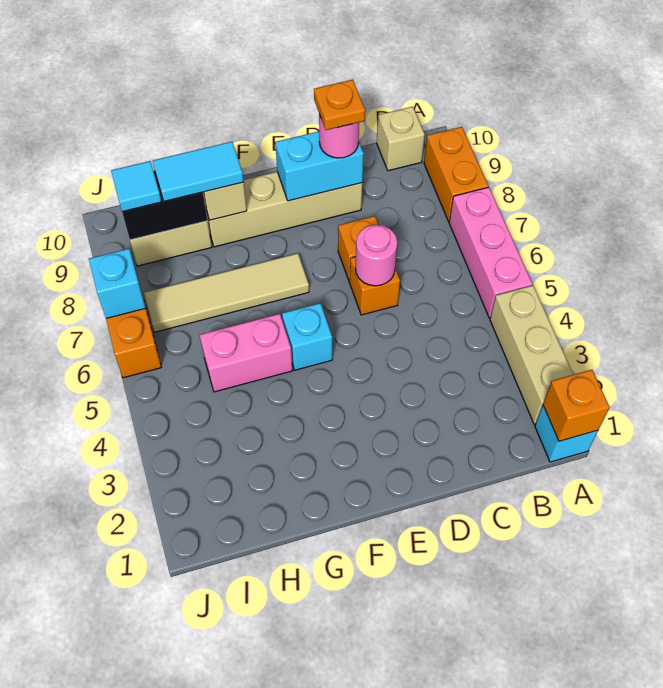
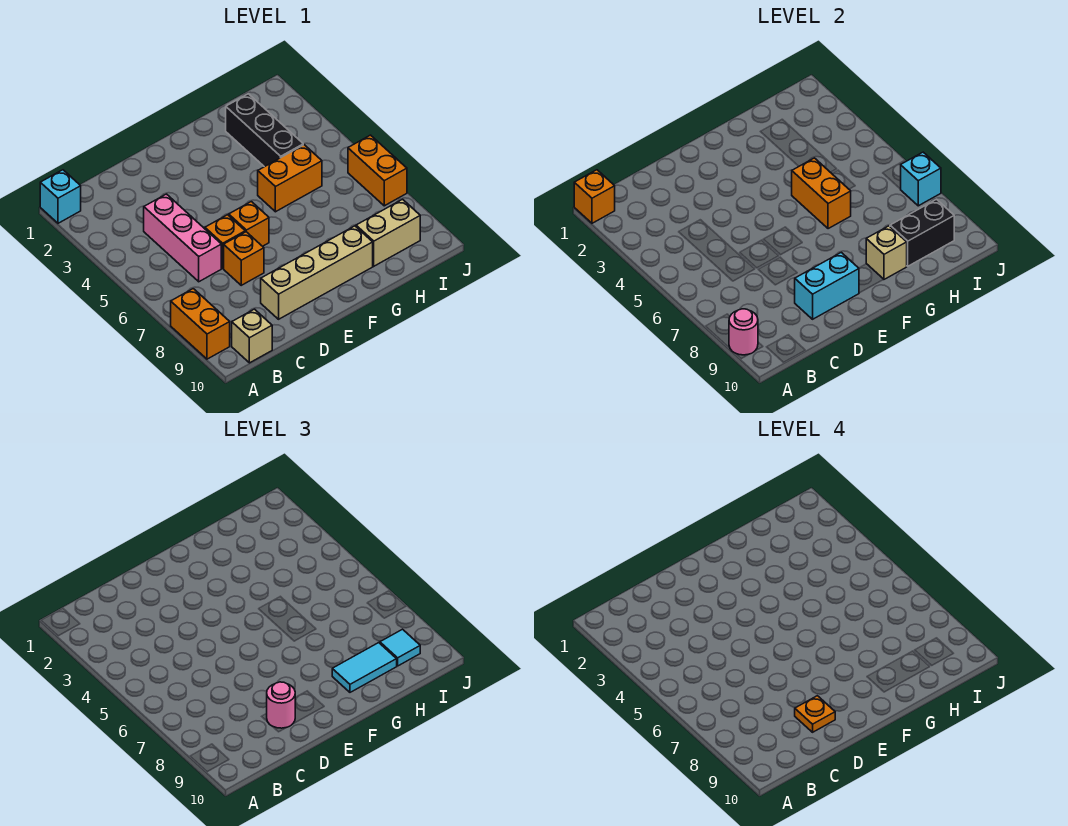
tan 1x3 brick [490,286,573,424] -> none
pink 1x3 brick [449,187,532,318] -> pink 1x3 brick moved to [144,194,221,282]
pink 1x1 round brick [355,225,397,286] -> pink 1x1 round brick moved to [729,309,758,355]
none -> orange 1x1 brick [229,202,269,246]
cyan 1x1 brick [282,303,332,370] -> none
tan 1x4 tile [144,253,309,332] -> none
pink 1x2 brick [200,314,293,392] -> orange 1x2 brick [258,145,322,212]
none -> orange 1x2 brick [792,158,851,229]
none -> black 1x3 brick [226,94,303,167]

